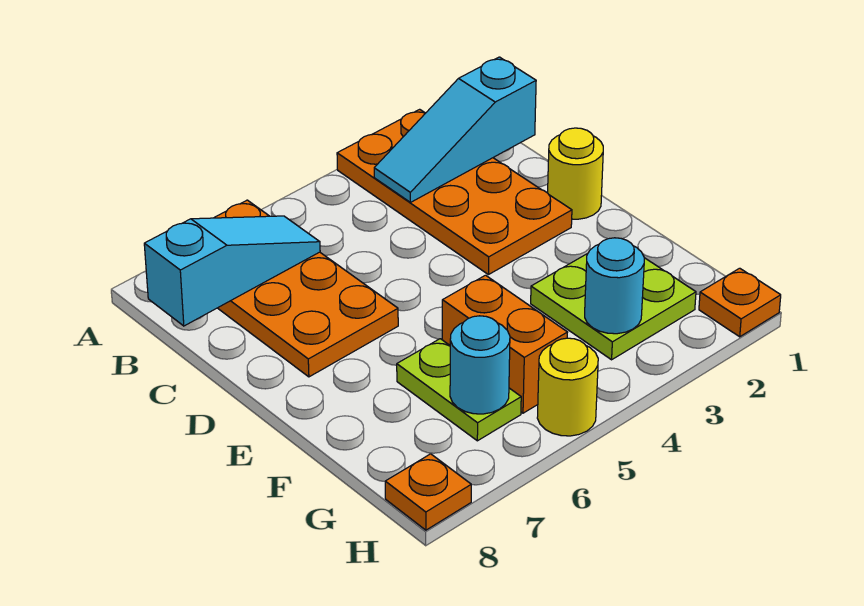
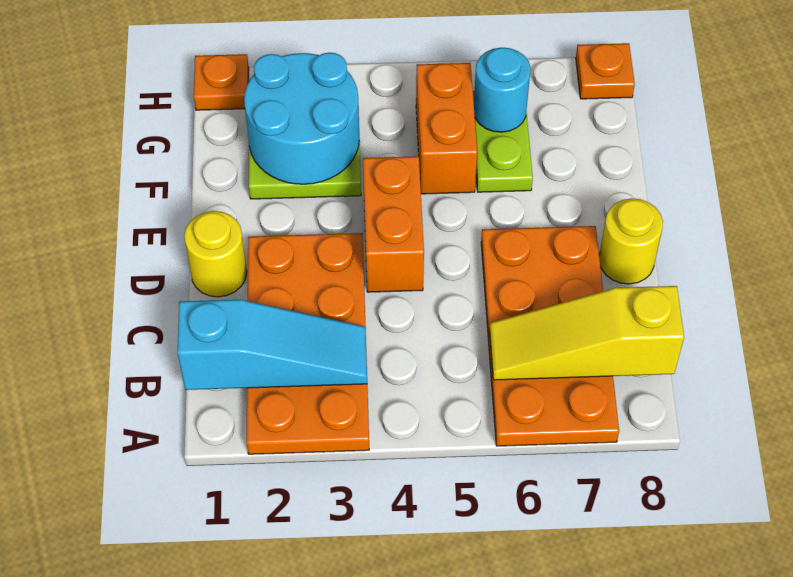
cyan 1x3 slope [144,216,320,326] -> yellow 1x3 slope [490,286,684,380]
none -> orange 1x2 brick [363,156,424,292]
cyan 1x1 round brick [585,238,644,334] -> cyan 2x2 round brick [244,52,359,184]
yellow 1x1 round brick [537,338,598,436] -> yellow 1x1 round brick moved to [599,198,663,284]

